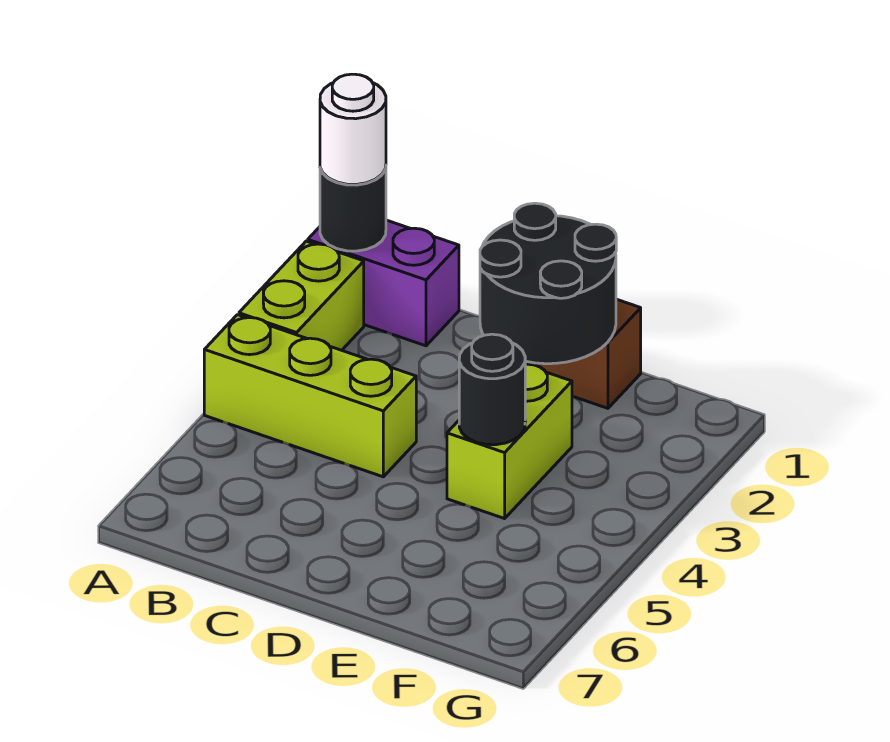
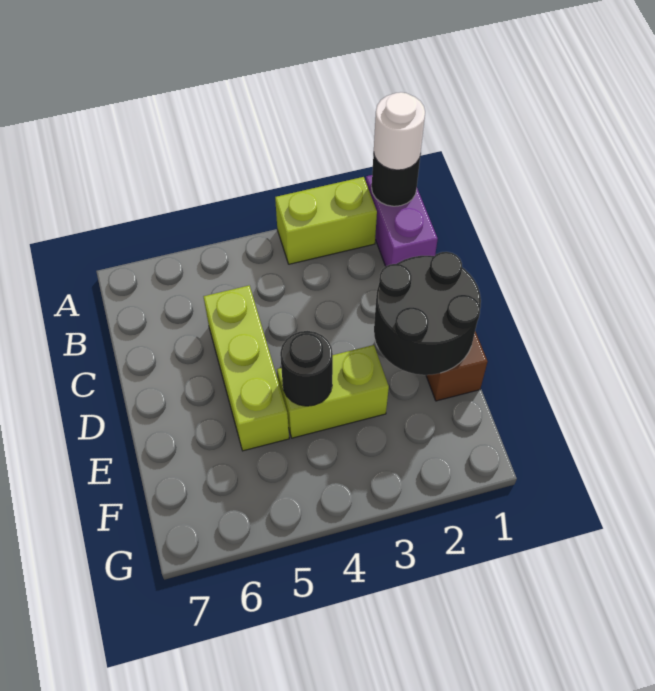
lime 1x3 brick [204,315,416,477] -> lime 1x3 brick moved to [203,285,289,451]

